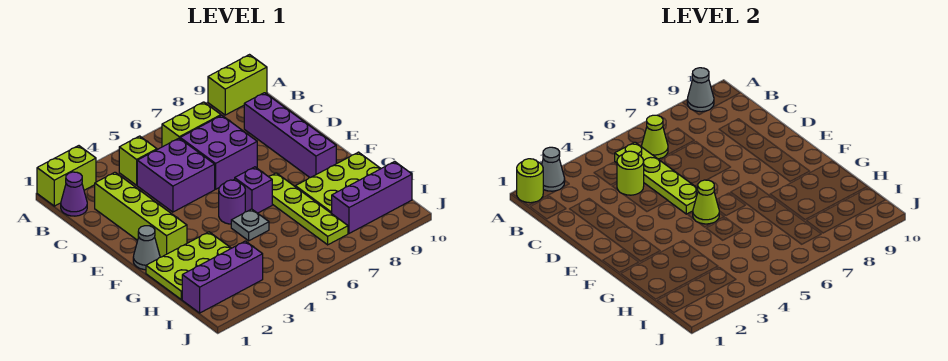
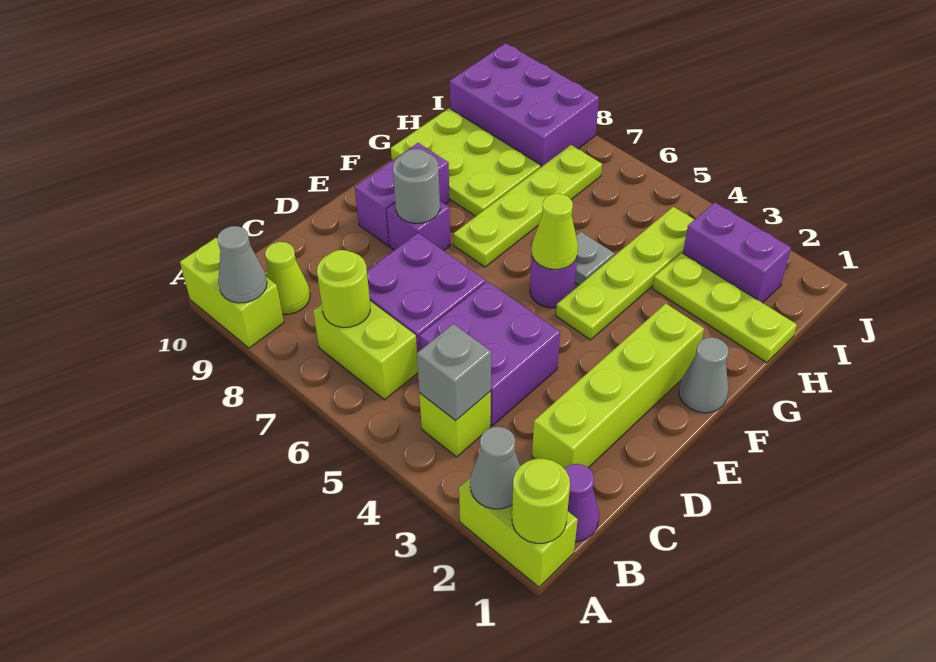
none -> grey 1x1 brick [417,324,491,421]
lime 1x4 plate [615,142,698,214] -> lime 1x4 plate moved to [556,207,695,340]
lime 1x1 cone [642,115,668,159] -> lime 1x1 cone moved to [265,242,310,314]
lime 1x1 round brick [617,151,644,195] -> lime 1x1 round brick moved to [317,250,370,327]
purple 1x4 brick [244,93,336,178] -> purple 1x2 brick [355,143,450,246]
none -> grey 1x1 round brick [393,149,440,223]
purple 1x1 brick [235,167,272,213] -> purple 1x1 brick moved to [387,201,450,251]
lime 2x3 plate [146,232,231,300] -> lime 1x3 plate [653,253,797,363]
purple 1x3 brick [182,241,263,313] -> purple 1x2 brick [683,203,791,303]
purple 1x3 brick [332,162,412,233] -> purple 2x3 brick [450,43,599,167]

